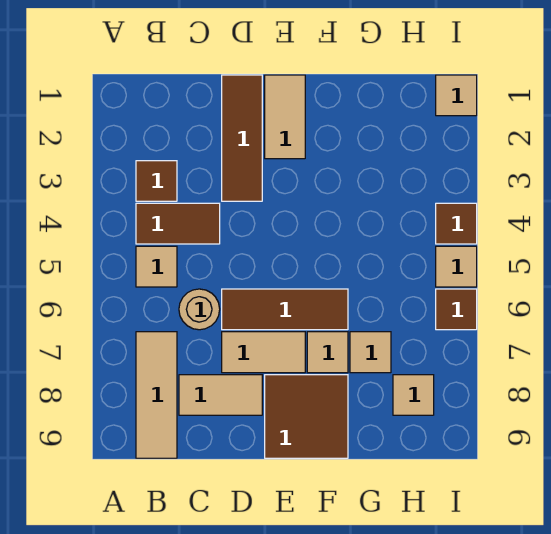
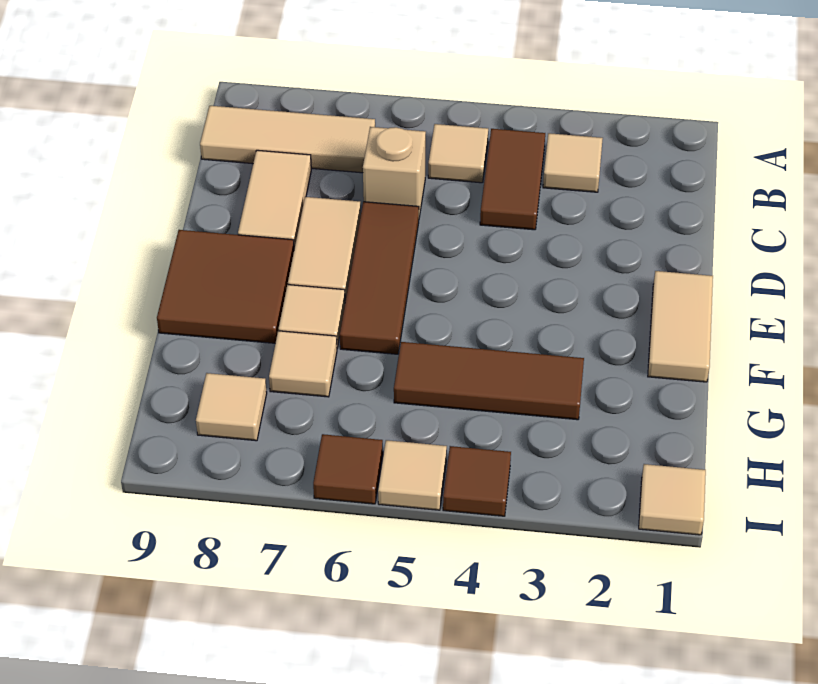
brown 1x1 tile [136,161,177,201] -> tan 1x1 tile [543,133,603,192]
tan 1x1 round brick [179,289,220,330] -> tan 1x1 brick [363,127,426,217]
brown 1x3 tile [222,75,262,201] -> brown 1x3 tile moved to [394,342,584,420]
tan 1x2 tile [265,75,305,159] -> tan 1x2 tile turned to [648,271,713,382]

